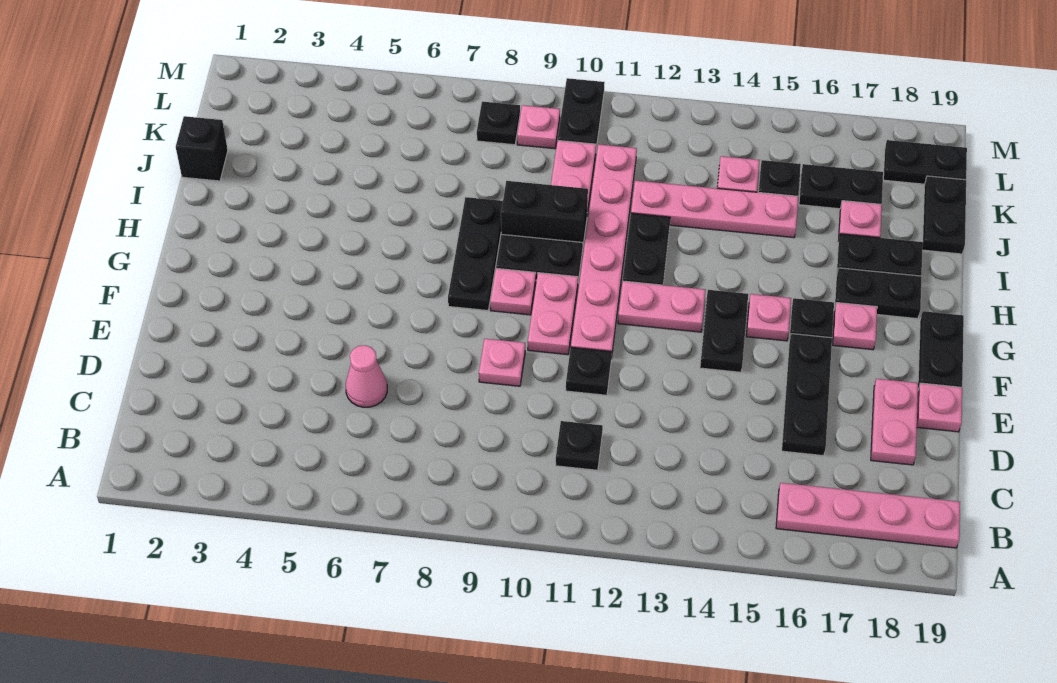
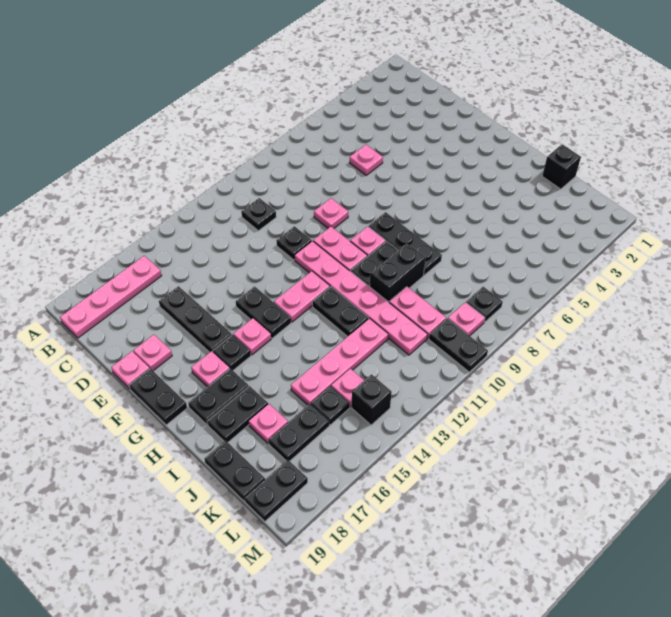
pink 1x1 cone [346,345,387,407] -> pink 1x1 plate [350,145,383,175]
pink 1x2 plate [871,379,918,465] -> pink 1x1 plate [133,335,172,371]
none -> black 1x1 brick [352,375,392,425]

